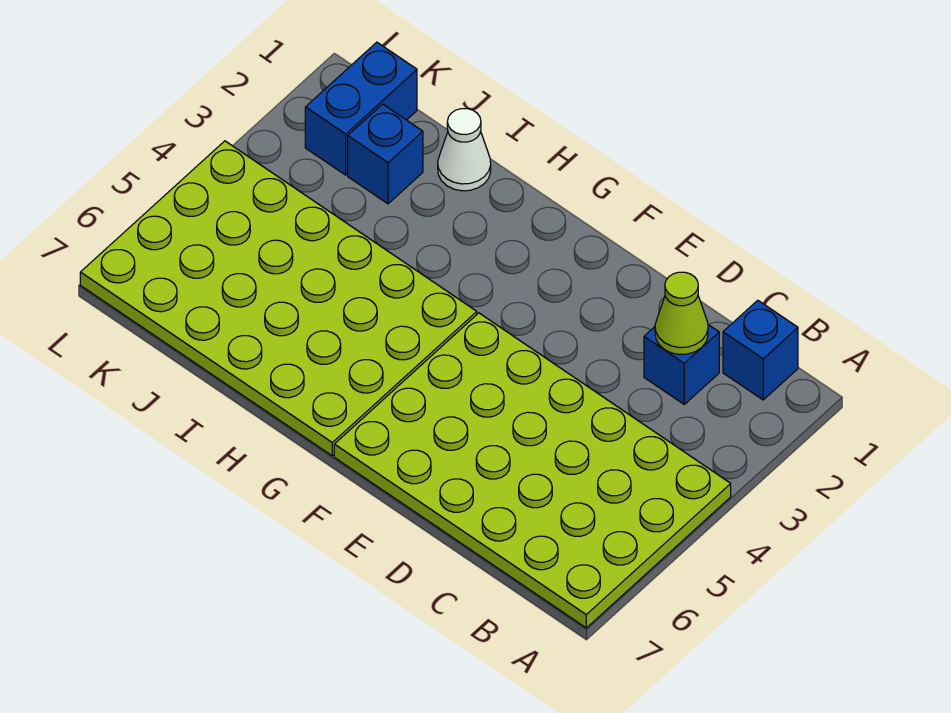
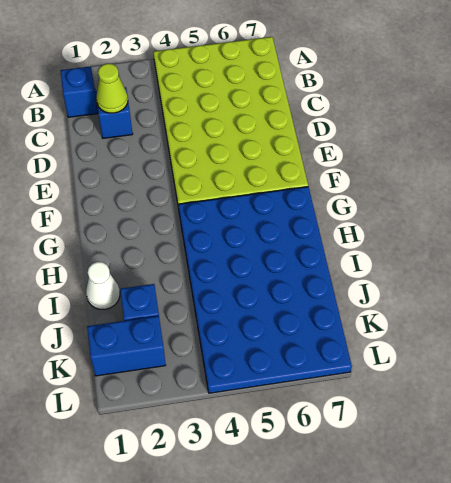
lime 4x6 plate [80,141,477,456] -> blue 4x6 plate [178,187,352,393]

